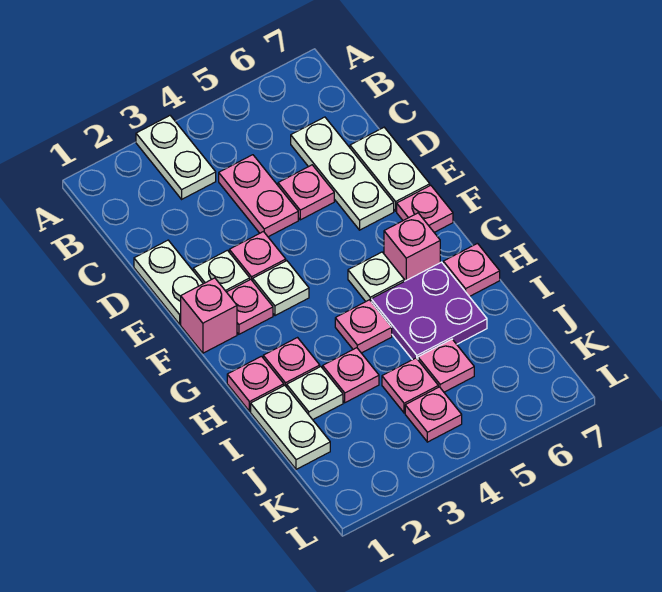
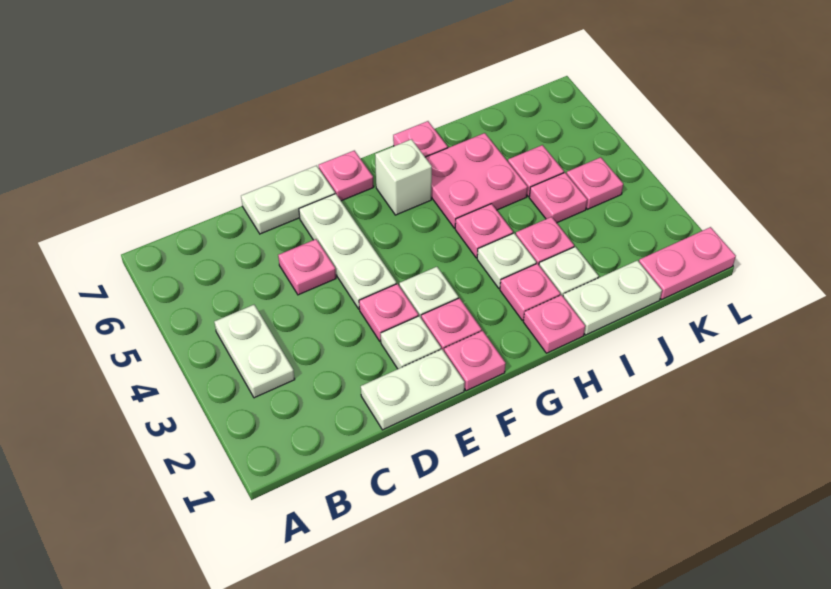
white 1x2 plate [136,116,216,199] -> white 1x2 plate turned to [214,305,295,398]
pink 1x2 plate [219,155,298,237] -> pink 1x2 plate moved to [639,227,736,300]
white 1x3 plate [291,117,394,230] -> white 1x3 plate turned to [299,194,396,309]
pink 1x1 brick [181,278,237,353] -> pink 1x1 plate [444,331,506,391]
white 1x1 plate [348,252,404,301] -> white 1x1 plate moved to [477,233,536,288]
pink 1x1 brick [384,213,440,281] -> white 1x1 brick [375,139,432,215]
purple 2x2 plate [371,262,487,360] -> pink 2x2 plate [425,133,527,228]

